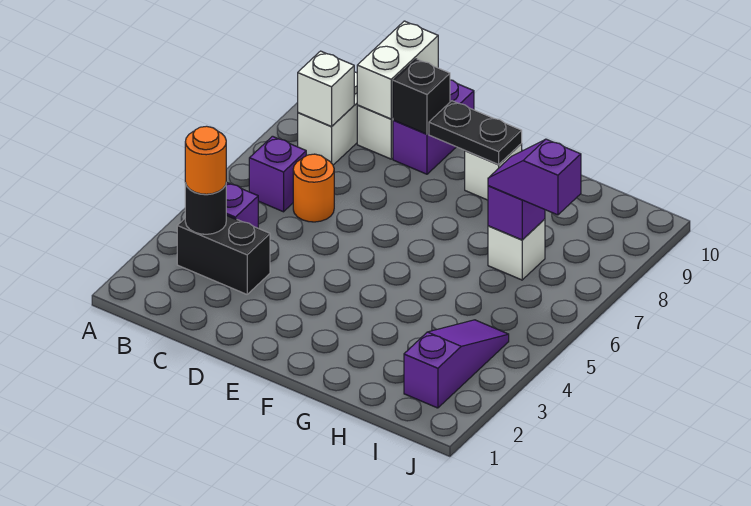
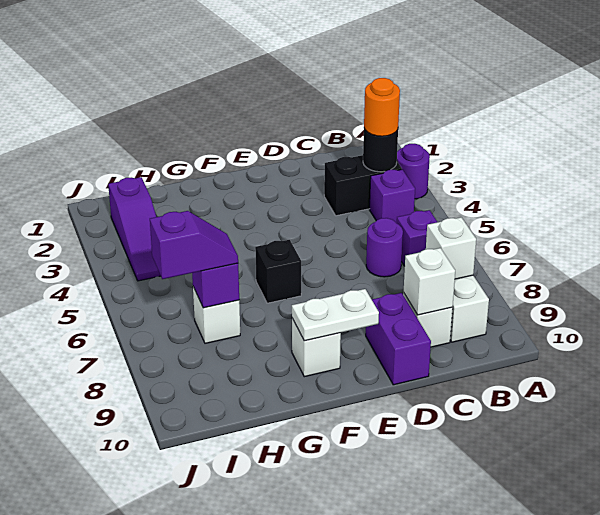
none -> purple 1x1 round brick [397,144,430,199]
orange 1x1 round brick [293,154,334,222] -> purple 1x1 round brick [366,218,403,277]
white 1x2 brick [357,21,438,119] -> white 1x1 brick [404,248,455,315]
black 1x1 brick [393,59,450,134] -> black 1x1 brick moved to [255,240,301,303]
black 1x2 plate [429,101,522,164] -> white 1x2 plate [292,289,379,341]

